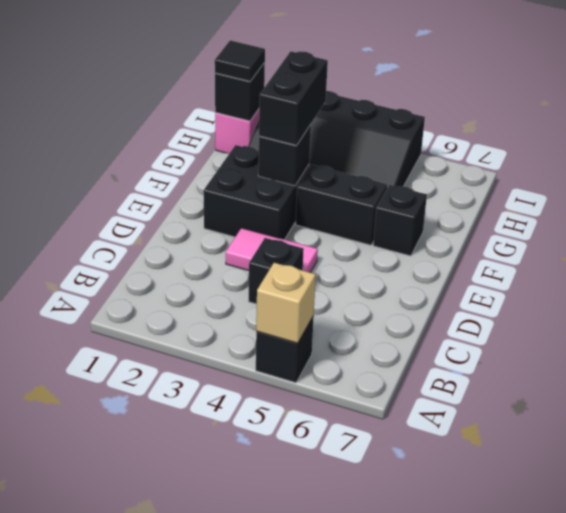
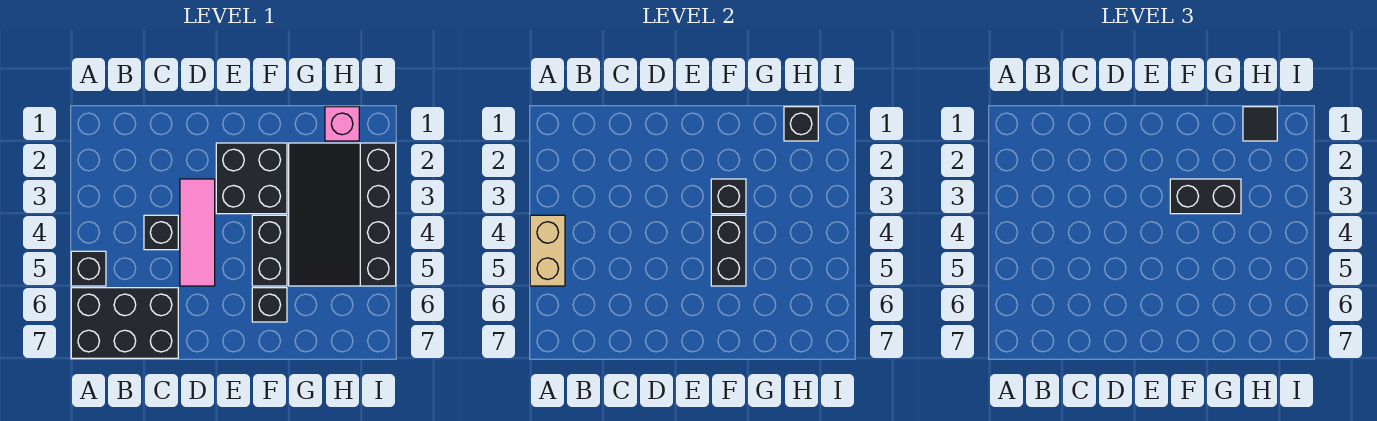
tan 1x1 brick [256,263,316,343] -> tan 1x2 brick [530,215,565,286]
none -> black 2x3 brick [71,288,178,358]
pink 1x2 tile [226,228,318,272] -> pink 1x3 tile [180,179,215,286]
none -> black 1x2 brick [711,215,746,286]

